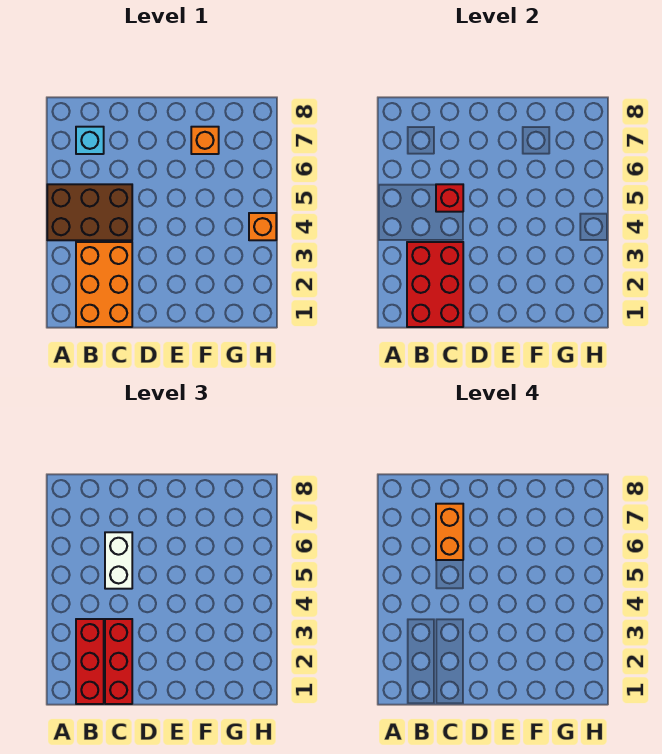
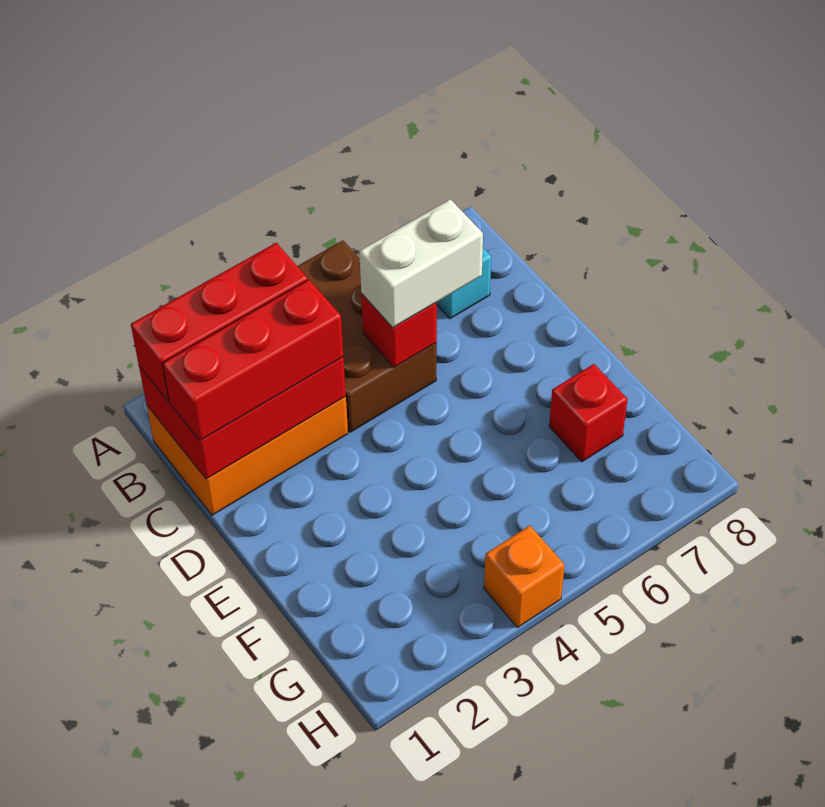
orange 1x2 brick [436,504,463,560] -> none
orange 1x1 brick [191,127,219,154] -> red 1x1 brick [549,364,628,462]

